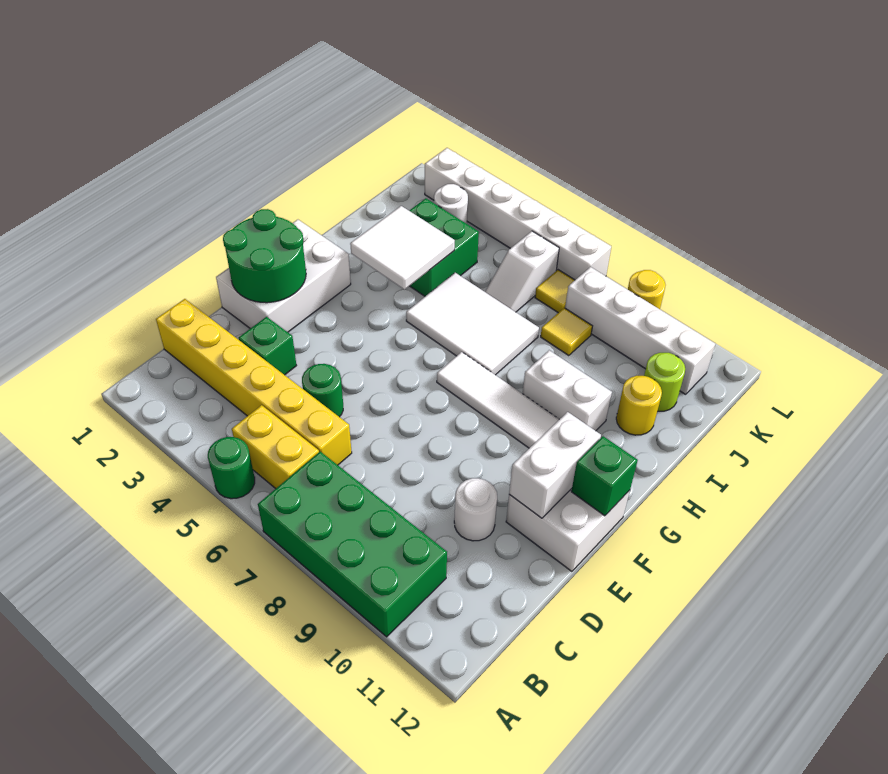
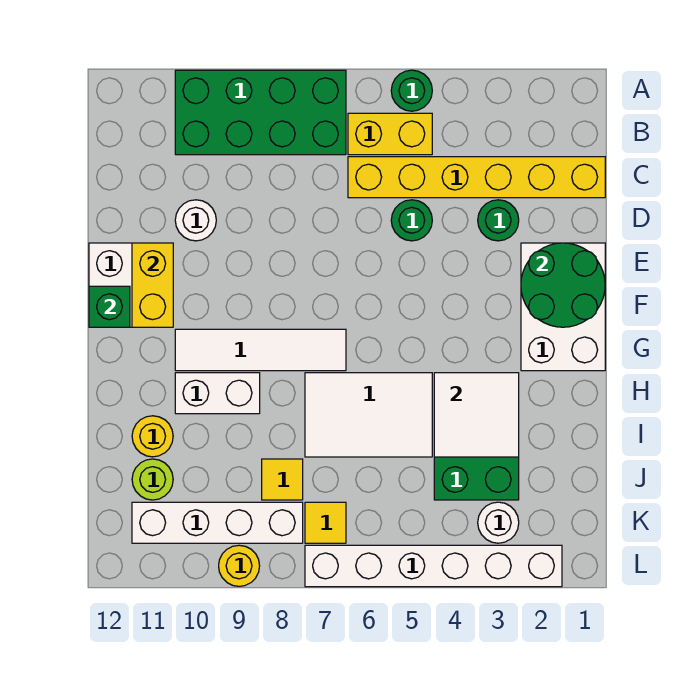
green 1x1 brick [239,317,296,375] -> green 1x1 round brick [478,200,519,241]
white 1x2 brick [509,412,601,518] -> yellow 1x2 brick [132,243,173,327]
white 1x2 slope [485,231,559,312] -> none

